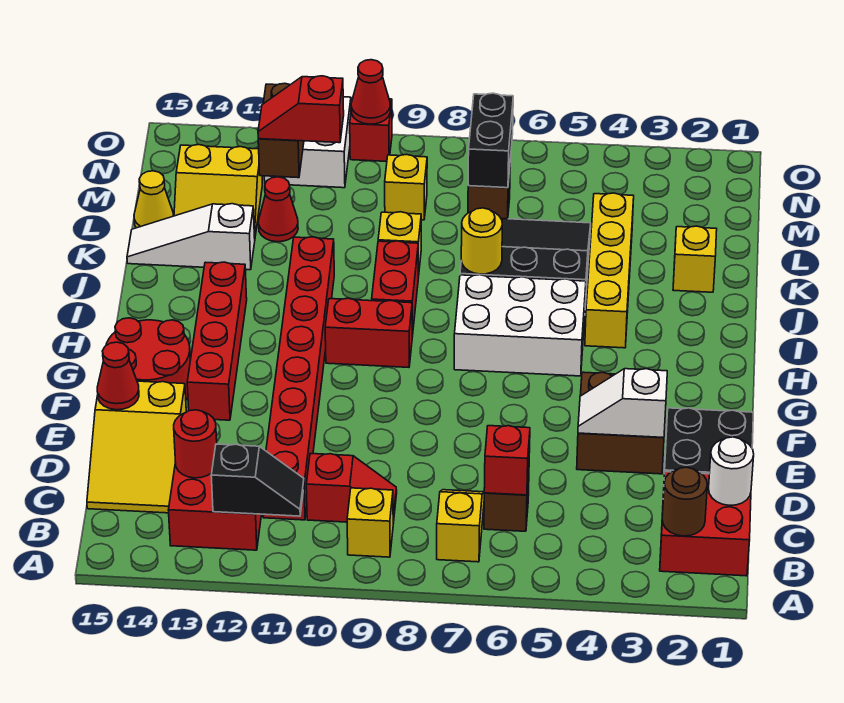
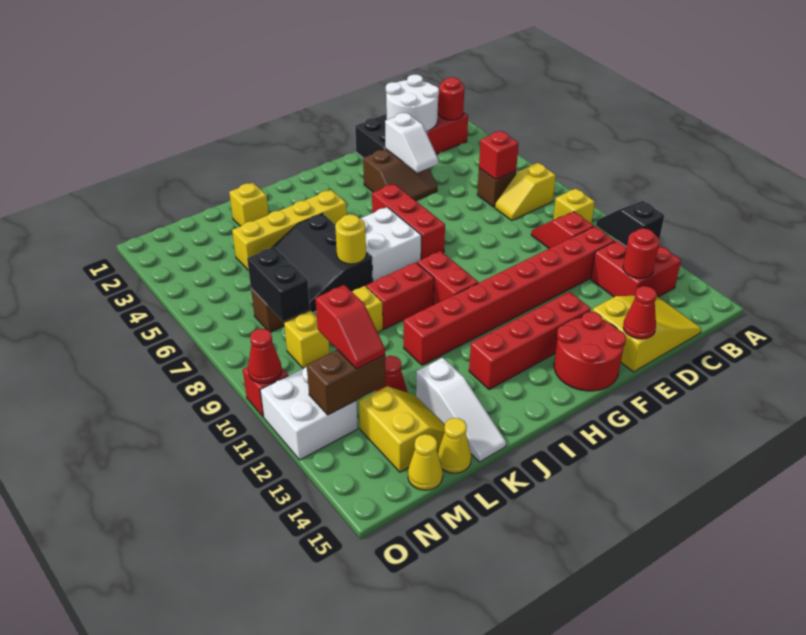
brown 1x1 round brick [662,467,707,536] -> red 1x1 round brick [439,77,464,120]
white 1x1 round brick [709,437,754,505] -> white 2x2 round brick [386,74,439,132]
brown 2x2 brick [577,372,664,474] -> brown 2x2 slope [363,149,437,201]
none -> red 1x3 brick [372,184,445,260]
white 2x3 brick [454,275,586,376] -> white 2x2 brick [360,207,421,282]
black 1x2 brick [468,93,513,188] -> black 1x2 brick turned to [247,247,310,321]
none -> yellow 1x1 cone [408,434,443,490]

